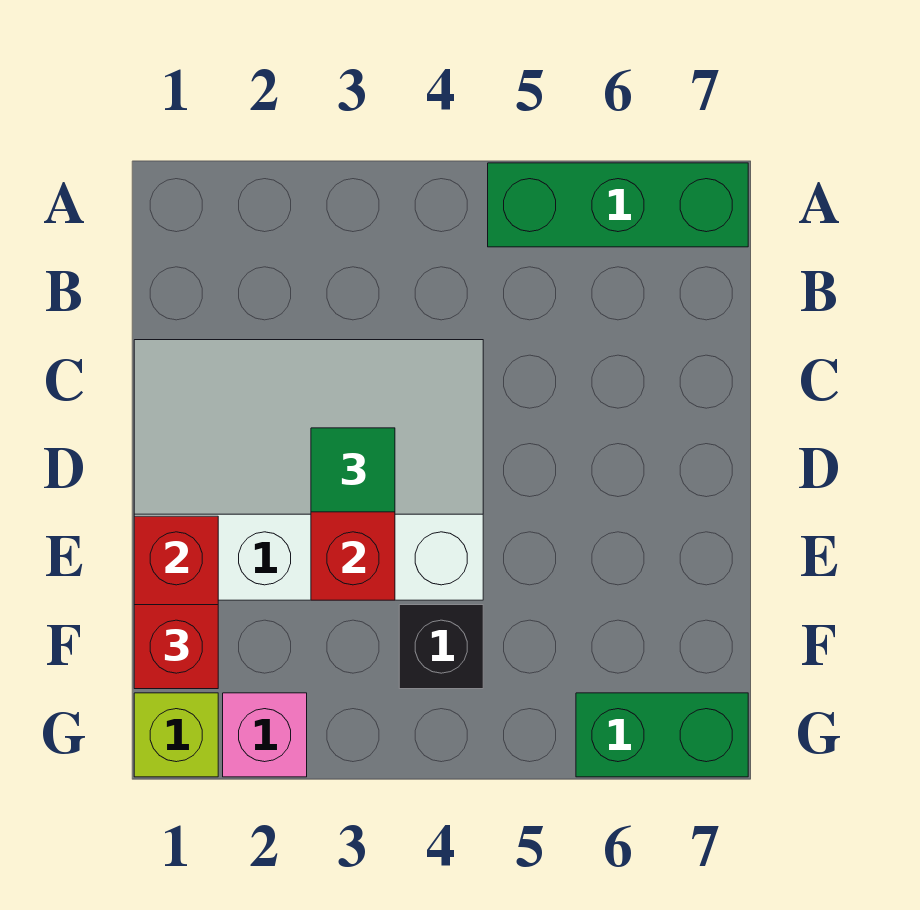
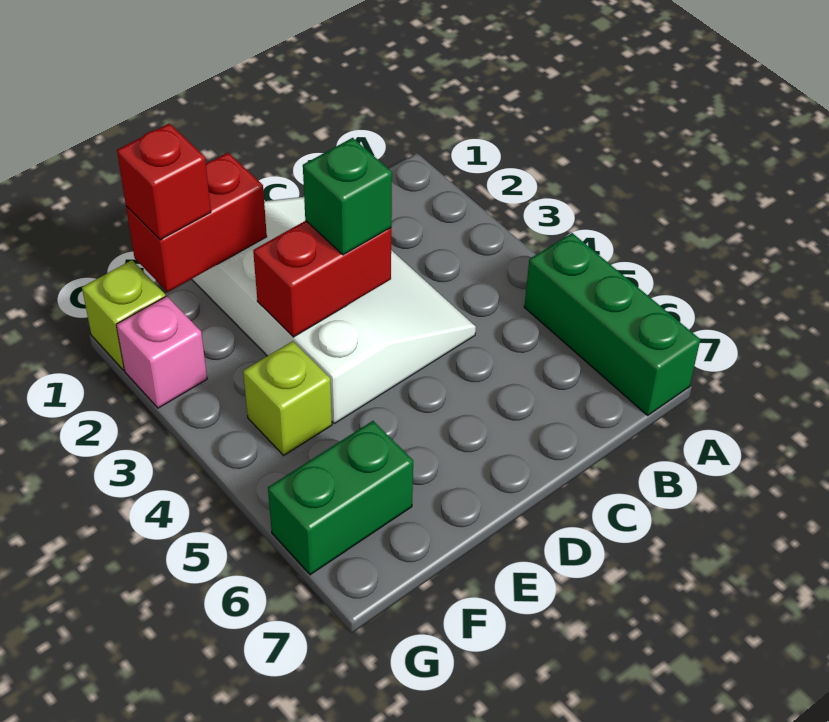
green 1x1 tile [311,428,395,512] -> green 1x1 brick [303,138,392,255]
black 1x1 brick [399,605,483,689] -> lime 1x1 brick [243,341,332,455]
green 1x2 brick [576,693,748,777] -> green 1x2 brick turned to [268,421,413,575]

